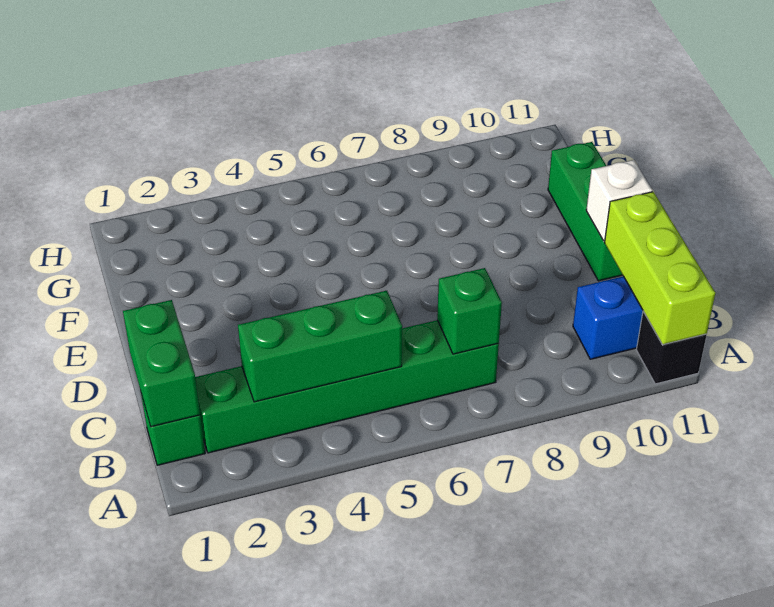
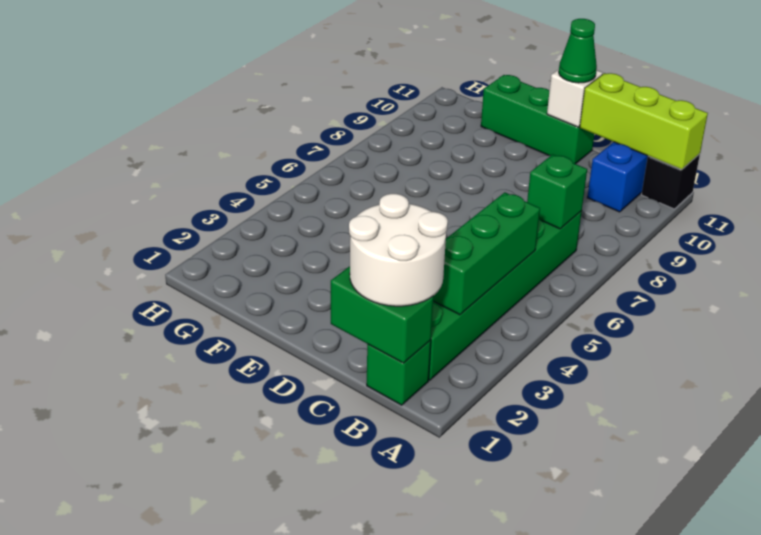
none -> white 2x2 round brick [349,194,448,306]
none -> green 1x1 cone [559,19,597,83]

